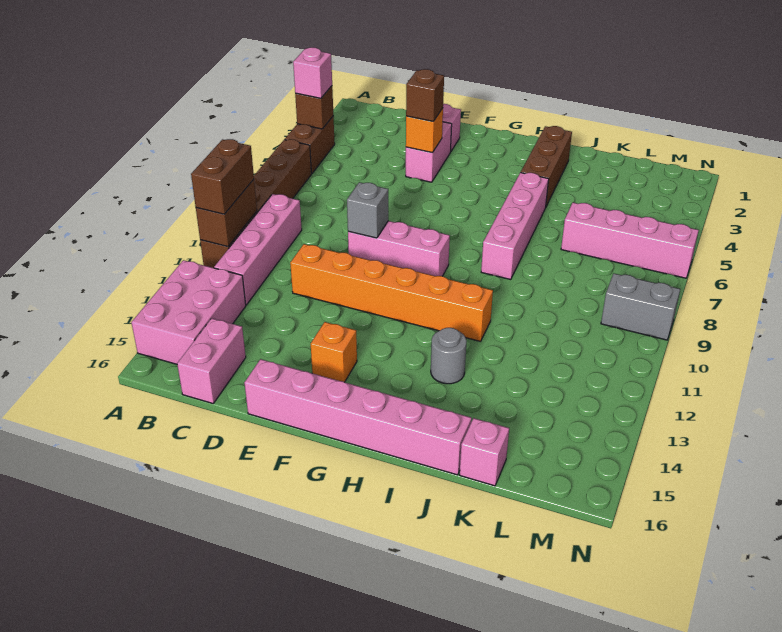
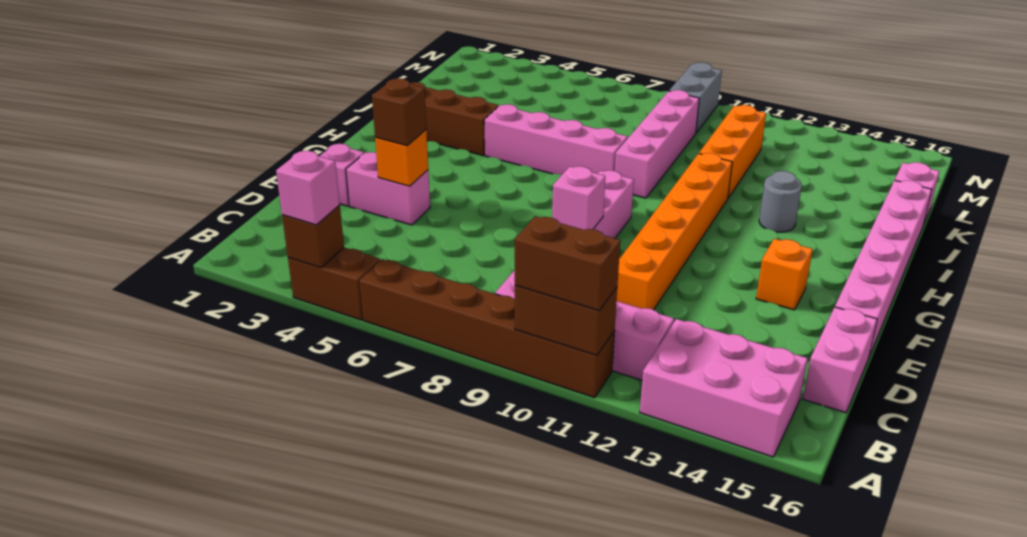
pink 1x2 brick [177,318,246,403] -> pink 1x2 brick turned to [803,307,877,413]
grey 1x1 brick [347,182,388,238] -> pink 1x1 brick [552,166,605,230]
none -> orange 1x3 brick [699,105,766,198]
pink 1x4 brick [561,202,699,278] -> pink 1x4 brick moved to [615,90,699,198]

